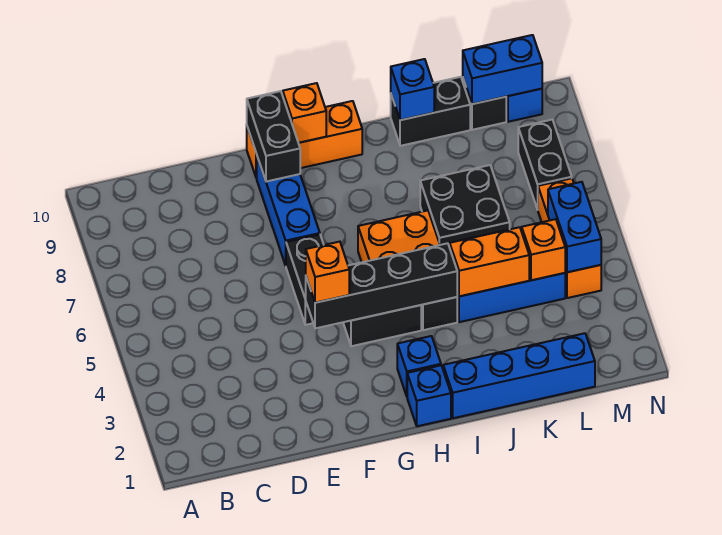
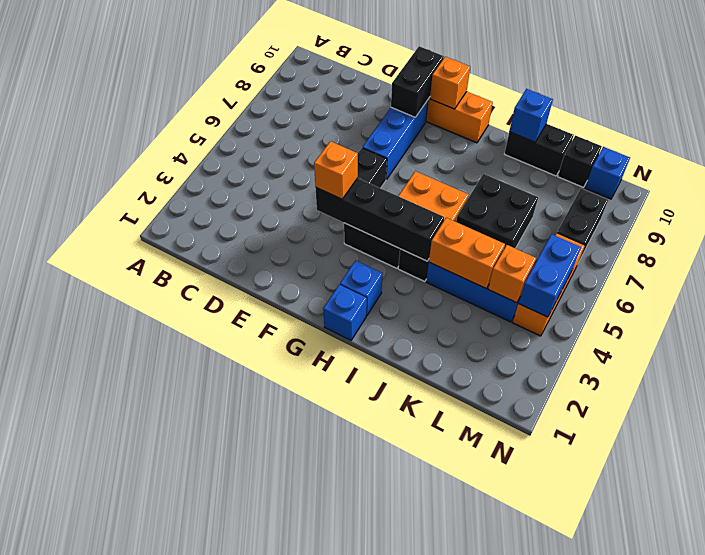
blue 1x4 brick [443,333,595,418] -> none
blue 1x2 brick [463,35,542,104] -> none

